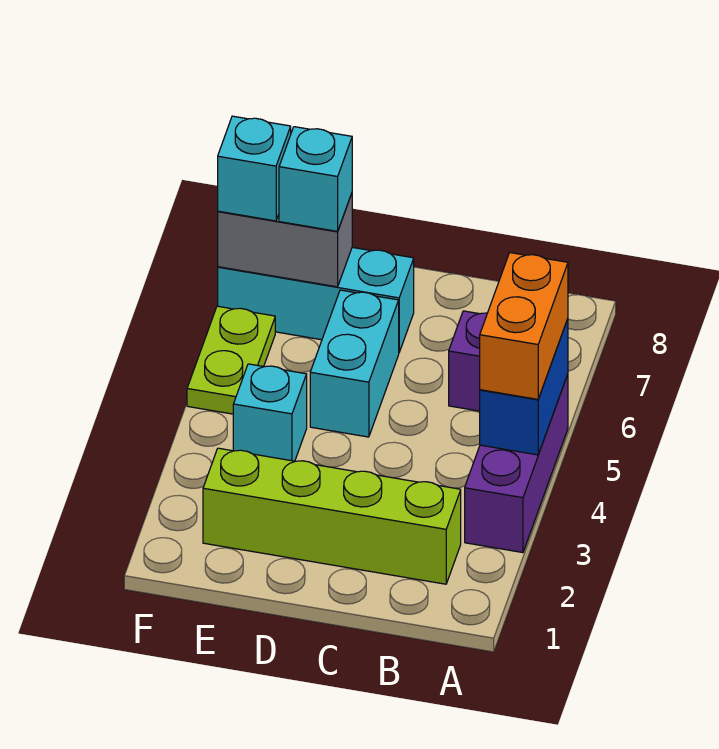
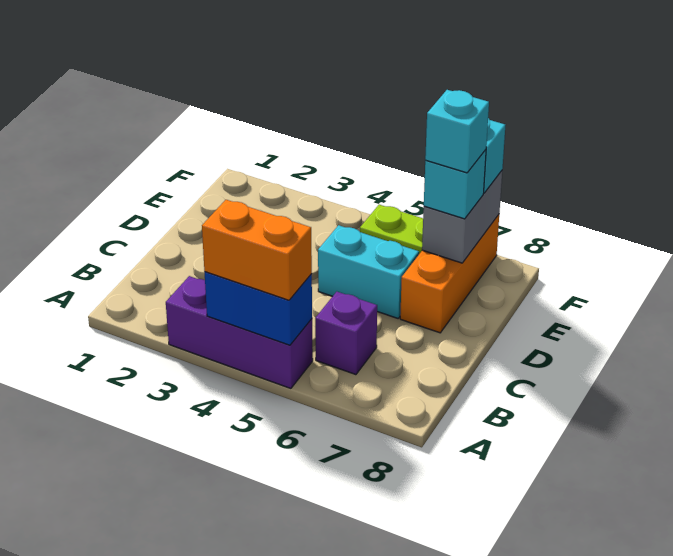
lime 1x4 brick [203,448,461,584] -> none
cyan 1x3 brick [218,247,414,352] -> orange 1x3 brick [400,215,499,333]
cyan 1x1 brick [233,364,307,461] -> cyan 1x1 brick moved to [425,90,489,173]

